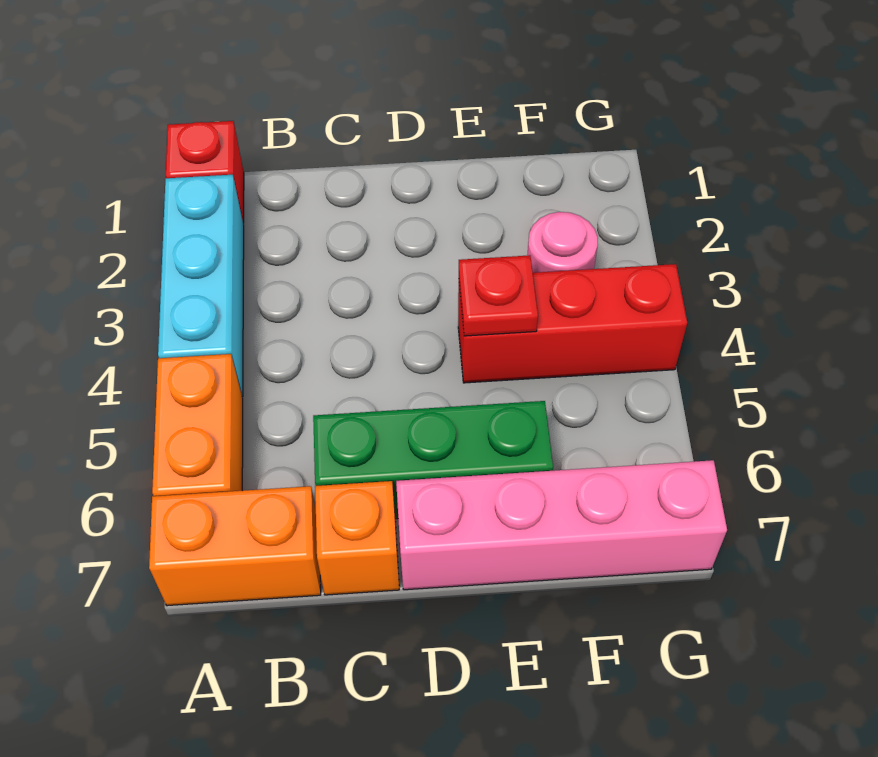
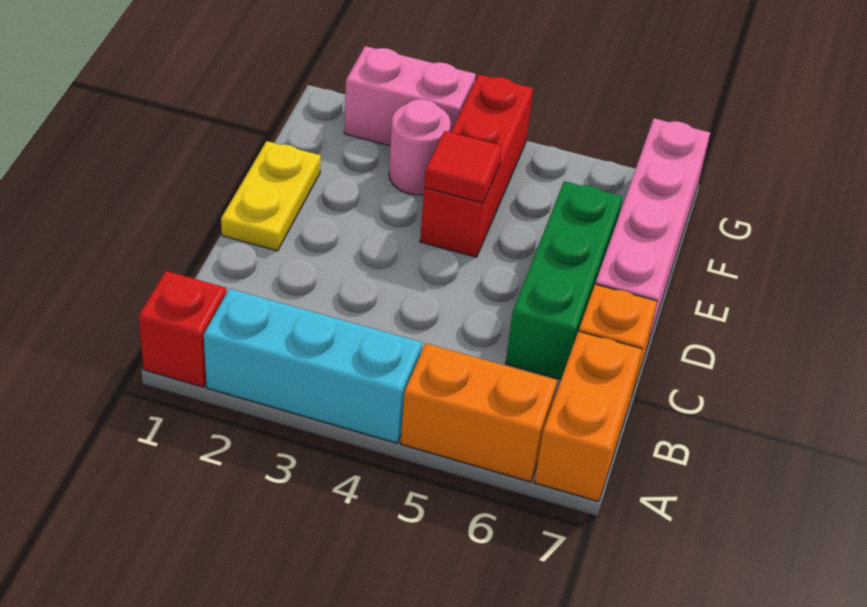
none -> yellow 1x2 plate [221,141,321,251]
red 1x1 plate [459,255,538,336] -> red 1x1 tile [424,131,502,203]
none -> pink 1x2 brick [344,46,476,146]

